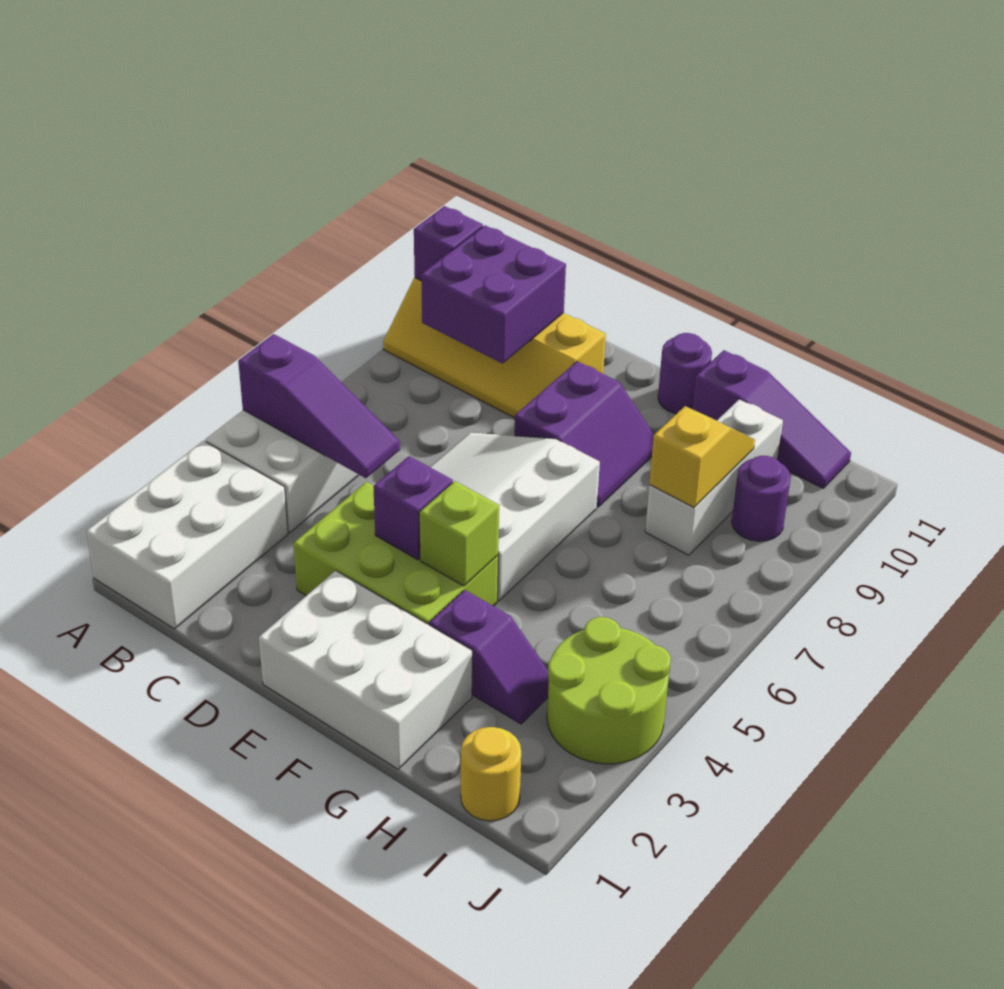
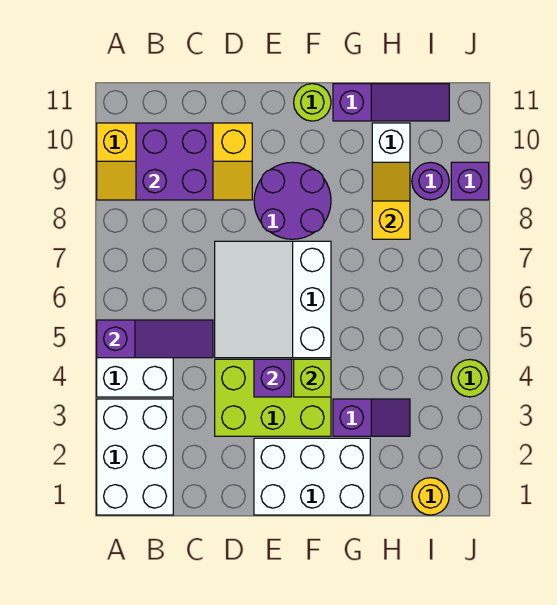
purple 1x1 brick [414,206,483,281] -> purple 1x1 brick moved to [451,162,489,200]
purple 2x2 slope [514,361,654,507] -> purple 2x2 round brick [254,162,331,239]
purple 1x1 round brick [658,333,712,414] -> lime 1x1 round brick [294,84,331,121]
lime 2x2 round brick [547,617,671,764] -> lime 1x1 round brick [451,360,489,397]

